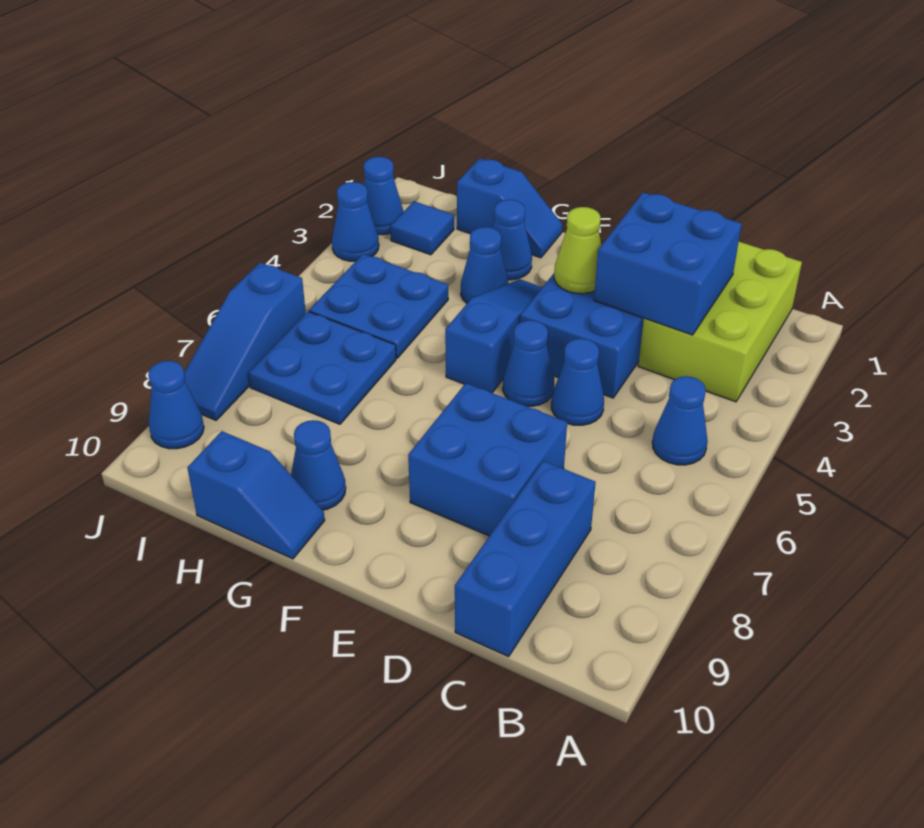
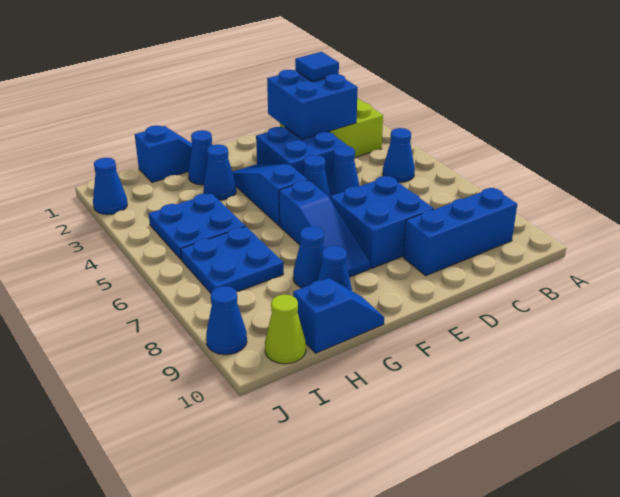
blue 1x3 brick [455,461,596,657] -> blue 1x3 brick turned to [403,188,517,276]
lime 1x1 cone [554,207,601,294] -> lime 1x1 cone moved to [265,294,306,364]
blue 1x1 tile [390,201,454,255] -> blue 1x1 tile moved to [295,52,339,81]
blue 1x1 cone [332,182,379,261] -> blue 1x1 cone moved to [293,226,325,288]
blue 1x3 slope [184,262,306,420] -> blue 1x3 slope moved to [279,180,370,277]

